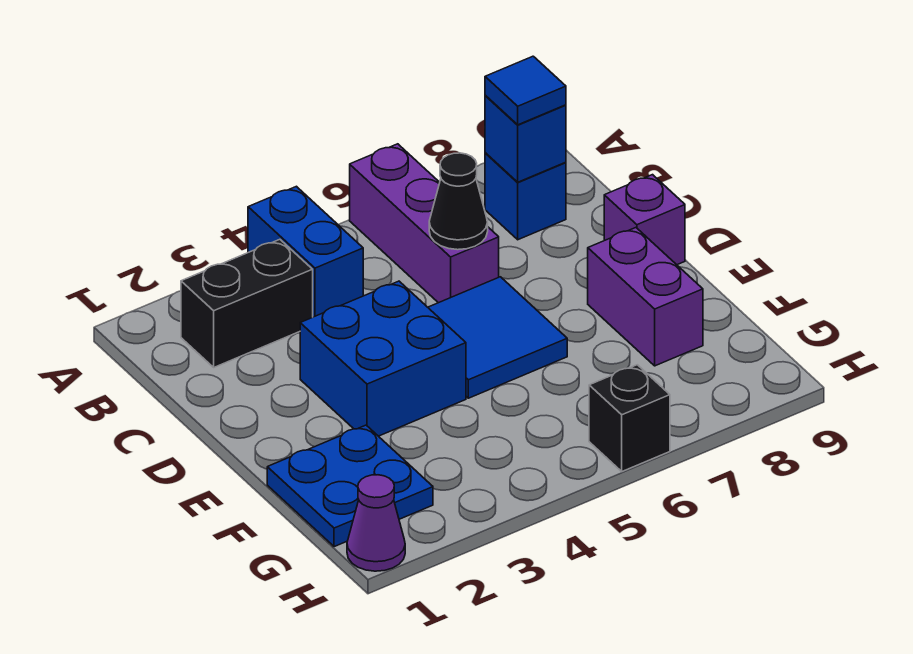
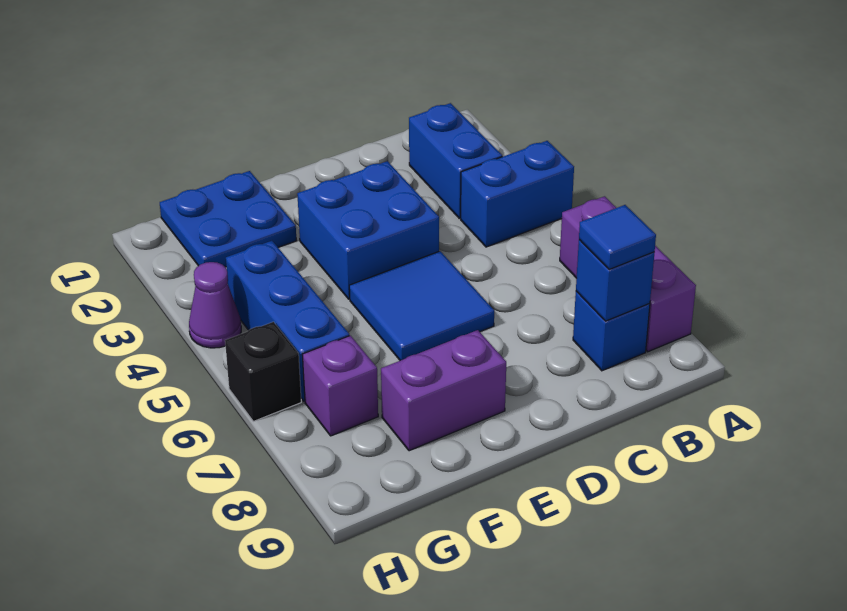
purple 1x3 brick [350,144,499,303] -> purple 1x3 brick turned to [560,196,696,352]
black 1x2 brick [181,239,313,367] -> blue 1x2 brick [409,103,502,218]
black 1x1 cone [429,153,488,250] -> none
purple 1x1 brick [604,175,685,265] -> purple 1x1 brick moved to [302,336,378,436]
none -> blue 1x3 brick [226,241,349,401]
purple 1x1 cone [347,475,405,571] -> purple 1x1 cone moved to [189,262,241,348]

